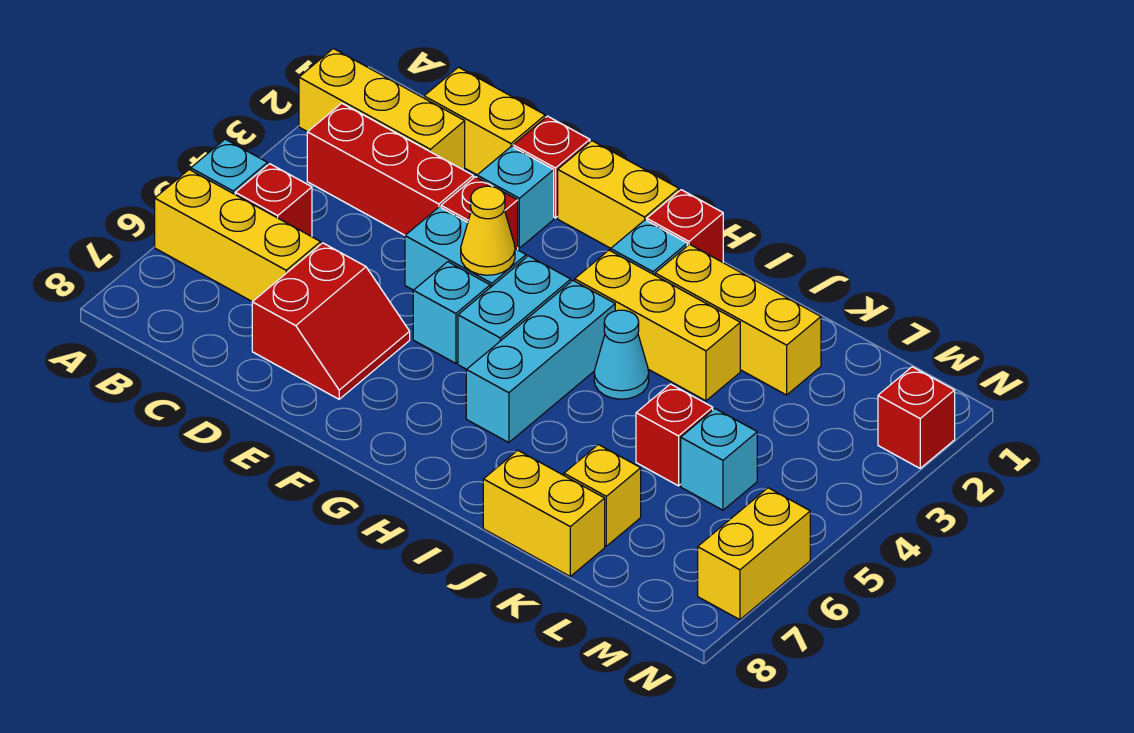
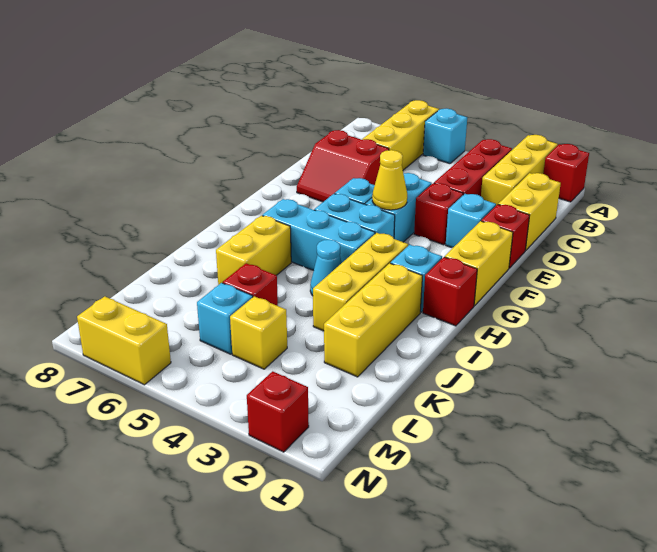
red 1x1 brick [235,164,312,237] -> red 1x1 brick moved to [543,144,589,202]
yellow 1x2 brick [483,450,605,576] -> yellow 1x2 brick moved to [216,216,291,285]
yellow 1x1 brick [564,445,641,546] -> yellow 1x1 brick moved to [230,296,287,369]

